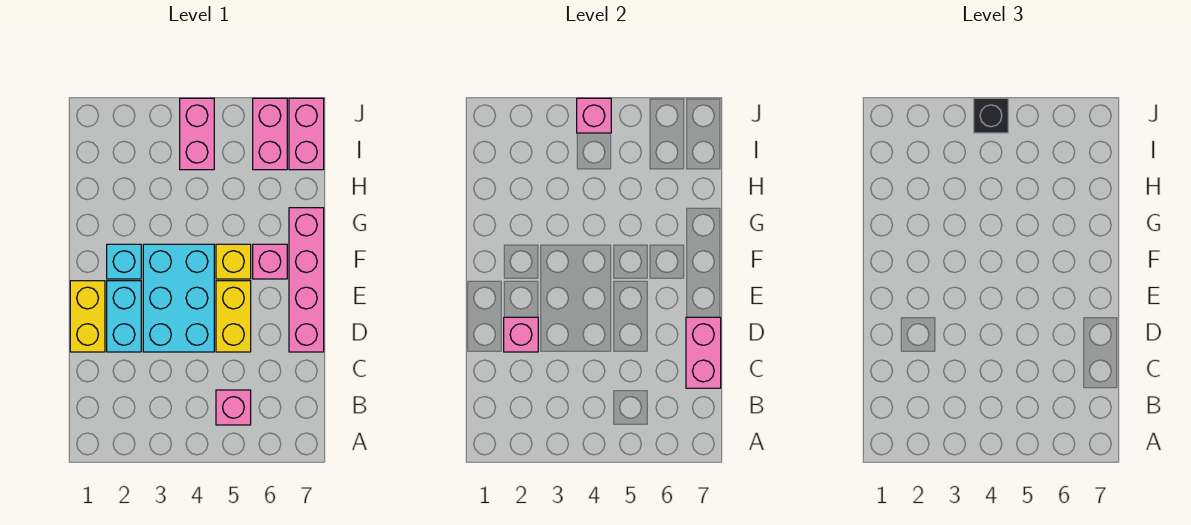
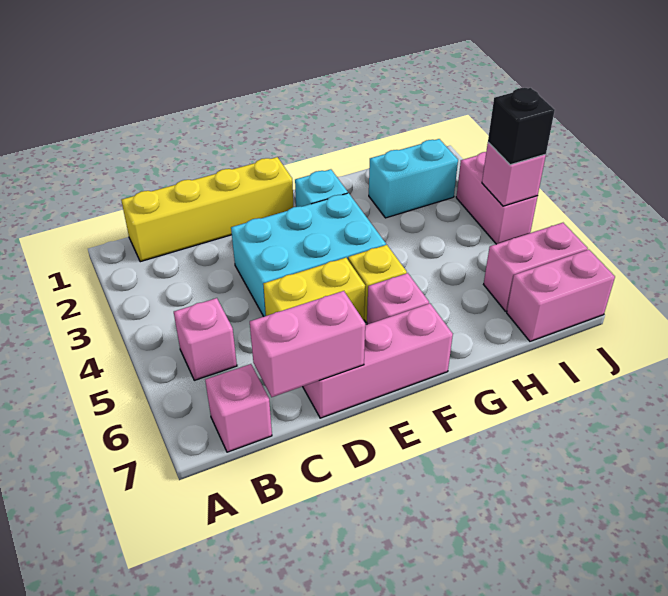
yellow 1x2 brick [70,281,105,352] -> yellow 1x4 brick [121,157,294,262]
cyan 1x2 brick [107,281,141,352] -> cyan 1x2 brick moved to [369,139,458,218]
pink 1x1 brick [504,317,538,352] -> pink 1x1 brick moved to [205,364,272,452]
pink 1x4 brick [289,208,324,352] -> pink 1x3 brick [303,303,453,418]
pink 1x2 brick [180,98,214,170] -> pink 1x2 brick turned to [456,152,538,244]

